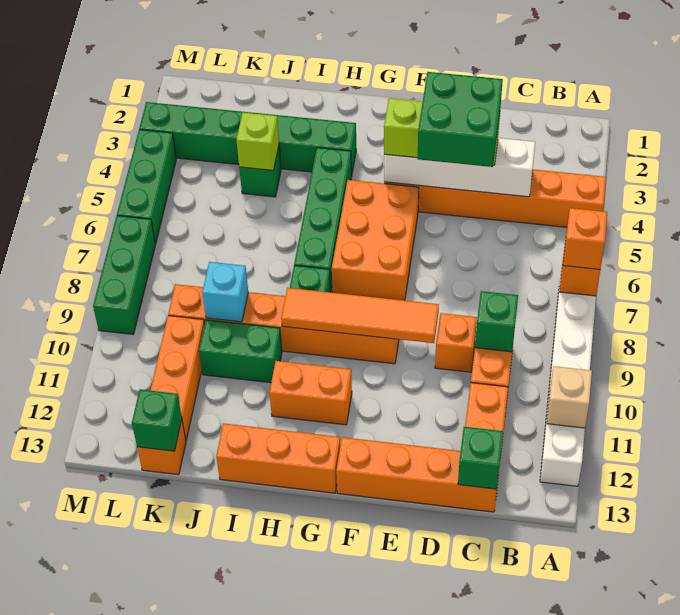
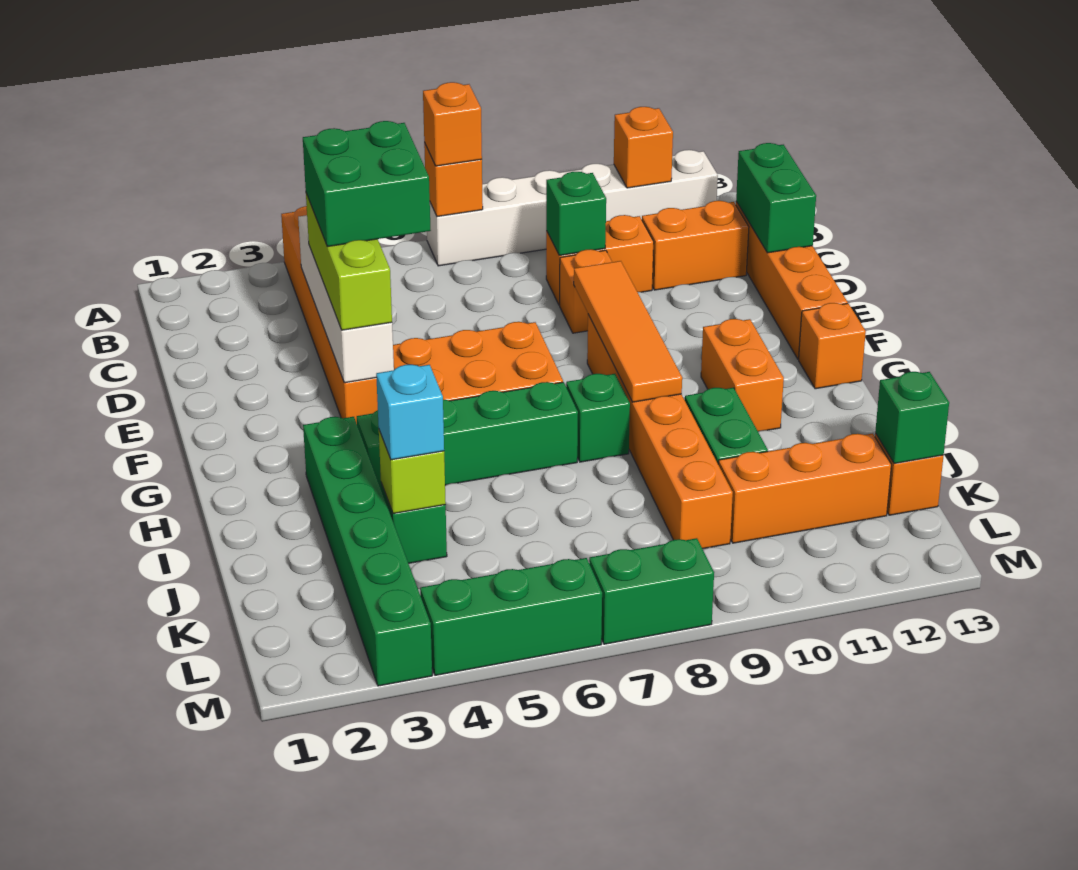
tan 1x1 brick [547,366,592,428] -> orange 1x1 brick [614,107,673,188]
green 1x1 brick [458,427,503,489] -> green 1x2 brick [736,143,816,253]
orange 1x3 brick [216,423,340,493] -> orange 1x1 brick [799,303,866,389]
cyan 1x1 brick [202,262,248,322] -> cyan 1x1 brick moved to [376,365,444,460]
green 1x3 brick [93,216,155,334] -> green 1x2 brick [589,538,714,644]

